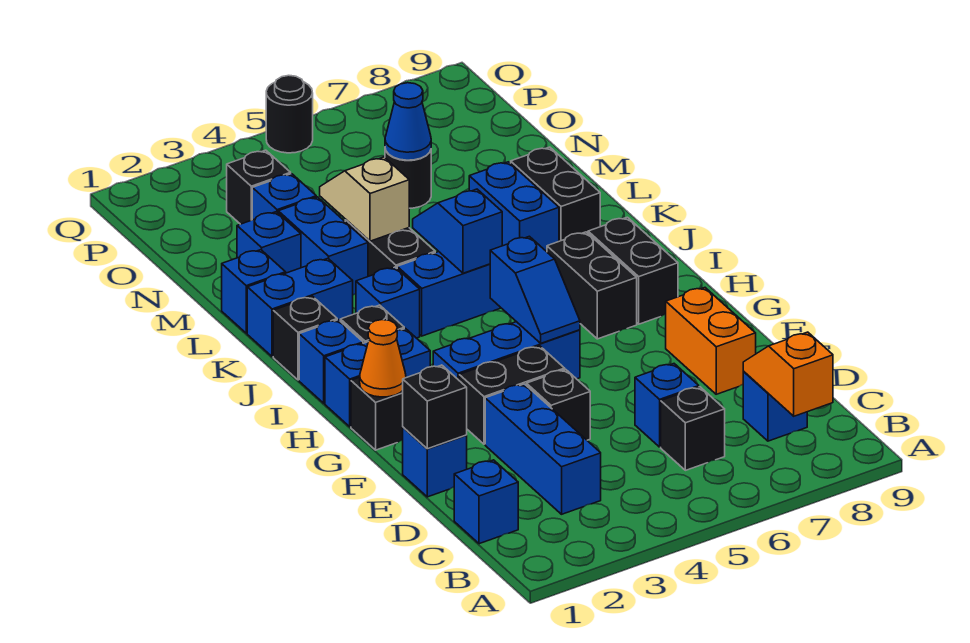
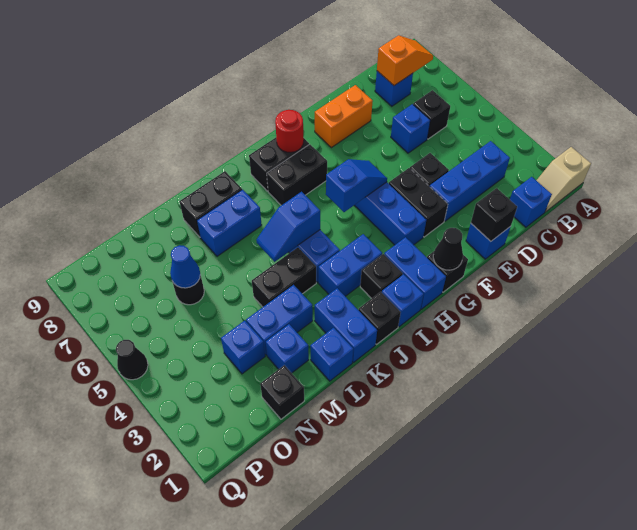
orange 1x2 slope [743,332,833,416] -> orange 1x2 slope turned to [377,35,433,86]
orange 1x1 cone [360,320,406,397] -> black 1x1 cone [433,228,463,270]
none -> red 1x1 round brick [275,110,304,153]
blue 1x1 brick [356,267,420,338] -> blue 1x2 brick [318,234,382,296]
tan 1x2 slope [320,157,409,241] -> tan 1x2 slope moved to [536,147,591,212]
black 1x1 brick [227,150,291,224] -> black 1x1 brick moved to [260,365,304,419]
black 1x1 round brick [266,75,313,153] -> black 1x1 cone [116,340,148,380]

